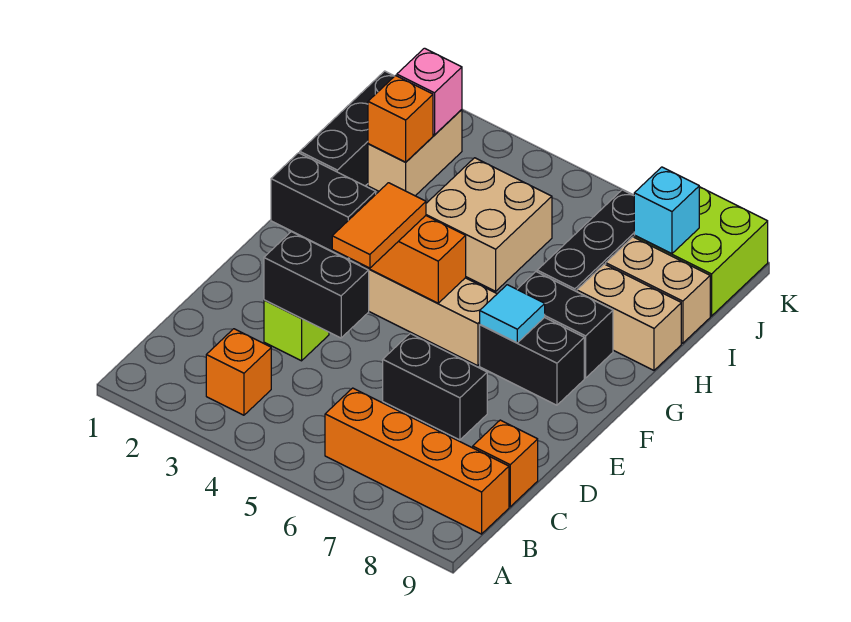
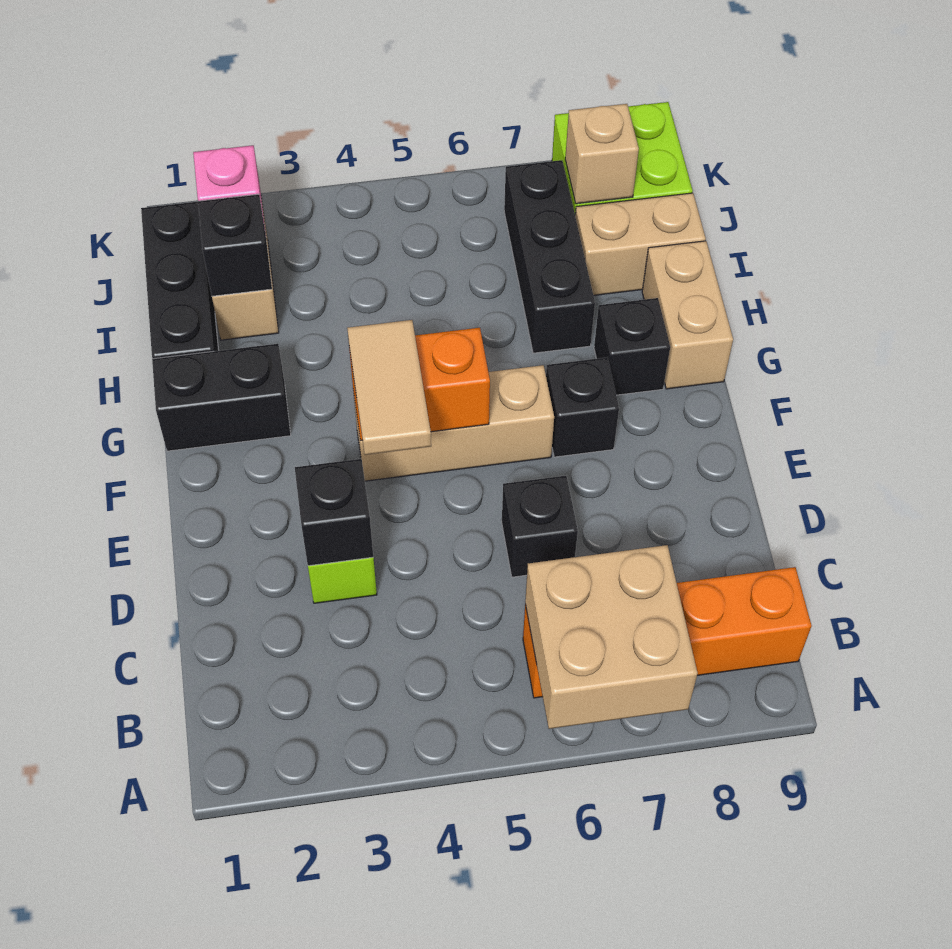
orange 1x1 brick [206,329,271,415] -> none
orange 1x1 brick [473,420,538,507] -> none
black 1x2 brick [264,232,369,338] -> black 1x1 brick [295,459,373,566]
black 1x2 brick [383,334,487,440] -> black 1x1 brick [502,476,578,577]
orange 1x2 tile [332,183,426,268] -> tan 1x2 tile [347,320,431,455]
black 1x2 brick [480,317,584,405] -> black 1x1 brick [546,357,619,457]
cyan 1x1 tile [480,285,545,343] -> none
black 1x2 brick [517,272,613,378] -> black 1x1 brick [594,298,670,395]
tan 2x2 brick [426,158,552,291] -> tan 2x2 brick moved to [525,545,698,729]
tan 1x2 brick [577,264,681,370] -> tan 1x2 brick turned to [642,241,733,389]
orange 1x1 brick [368,76,433,162] -> black 1x1 brick [198,194,272,296]
cyan 1x1 brick [634,167,699,254] -> tan 1x1 brick [565,104,639,204]

